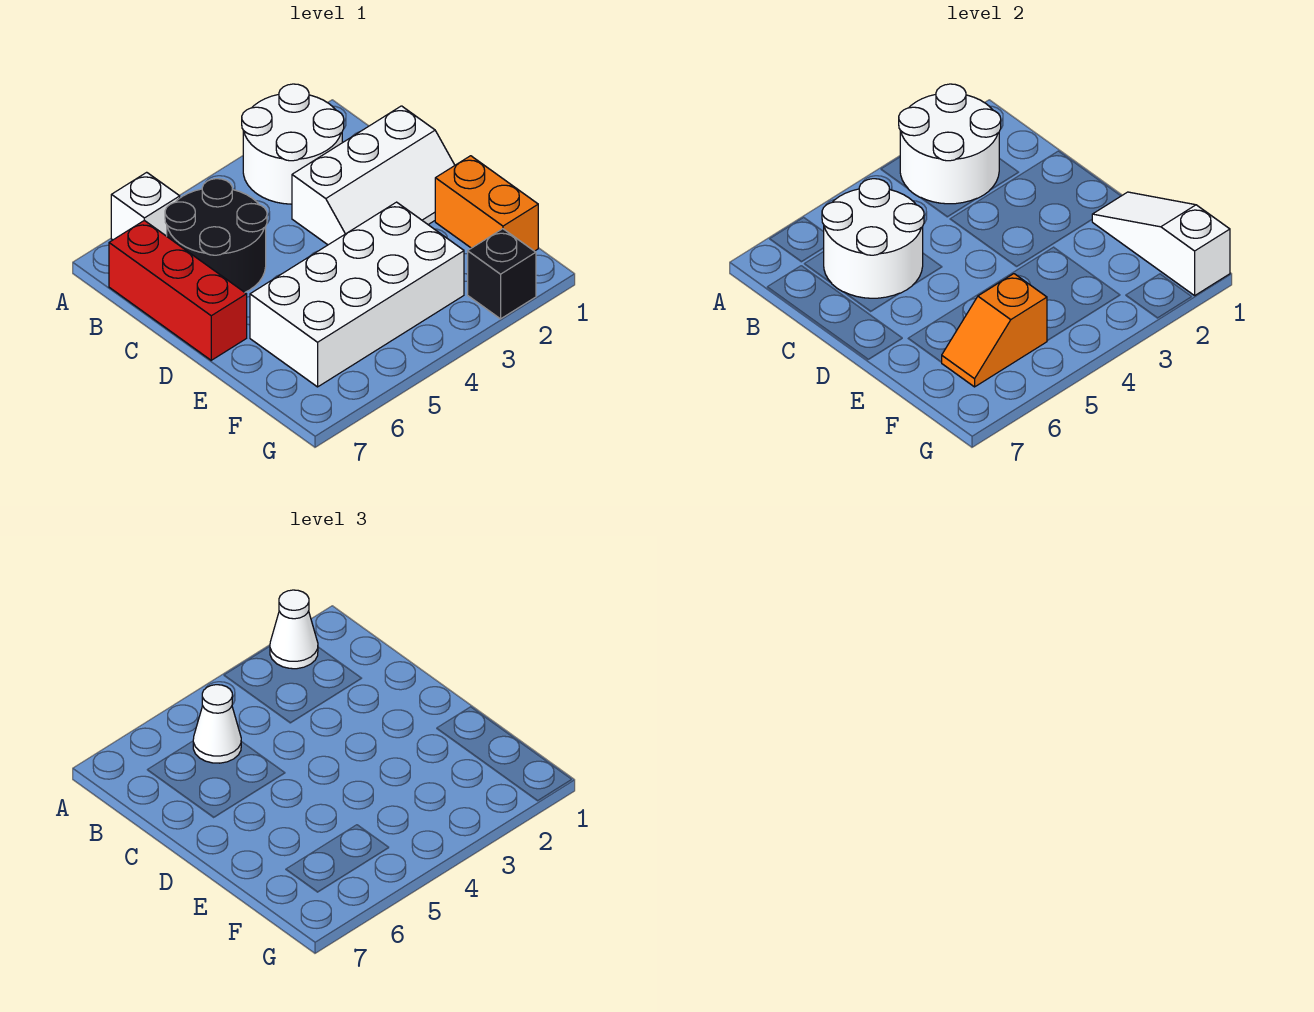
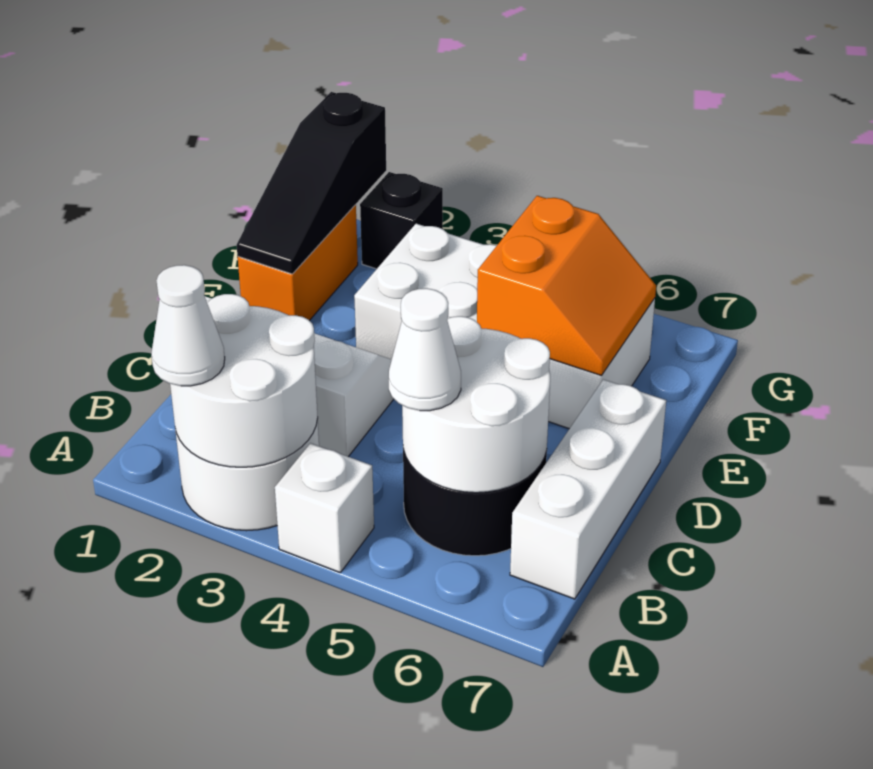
white 1x1 brick [111,172,180,240] -> white 1x1 brick moved to [275,443,374,572]
red 1x3 brick [109,220,247,360] -> white 1x3 brick [510,379,666,599]
white 1x3 slope [1092,192,1230,296] -> black 1x3 slope [237,92,386,274]
orange 1x2 slope [941,274,1047,387] -> orange 2x2 slope [477,196,656,376]

